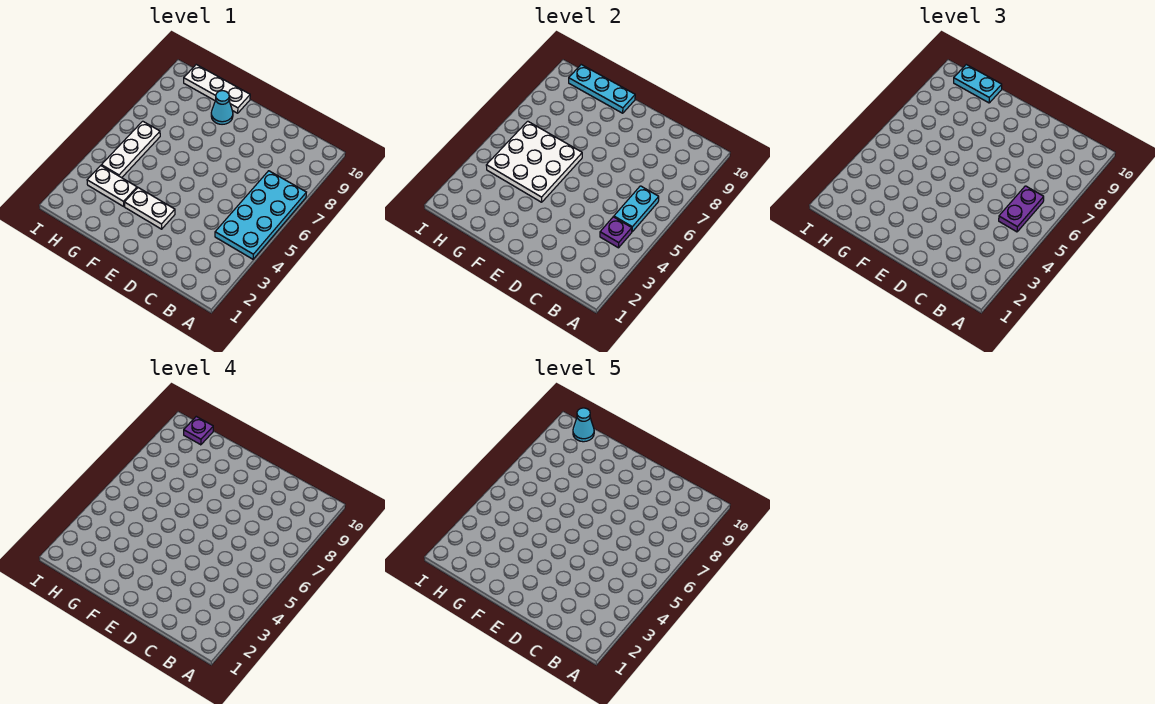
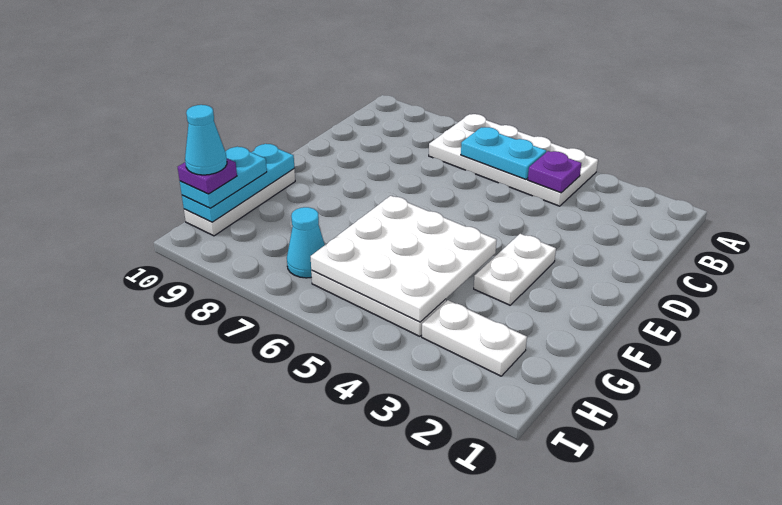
cyan 2x4 plate [215,171,306,259] -> white 2x4 plate [429,114,598,206]
purple 1x2 plate [999,186,1044,232] -> none
cyan 1x1 cone [211,91,233,124] -> cyan 1x1 cone moved to [287,207,325,278]
white 1x2 plate [87,166,137,206] -> white 1x2 plate turned to [422,300,527,376]

